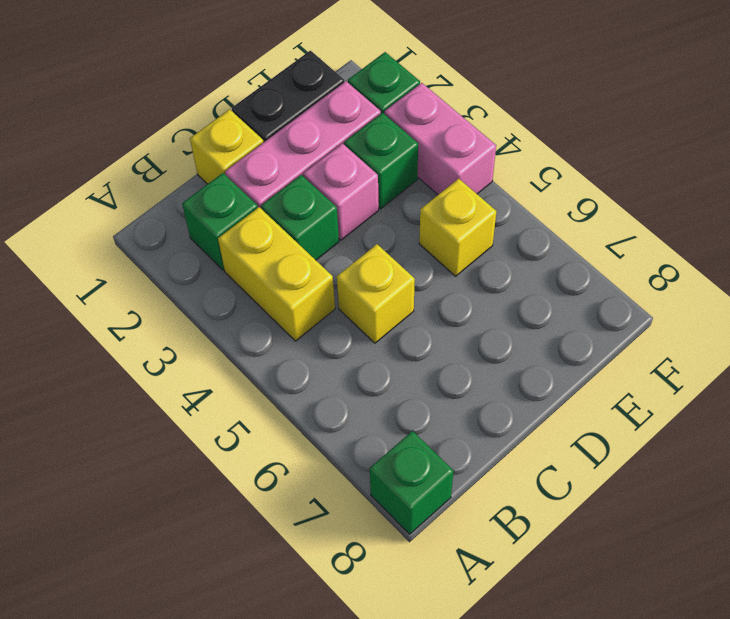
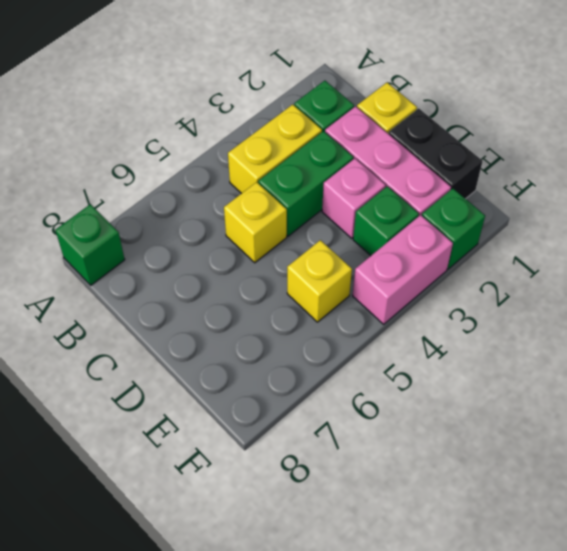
green 1x1 brick [261,175,339,260] -> green 1x2 brick [258,131,353,236]

